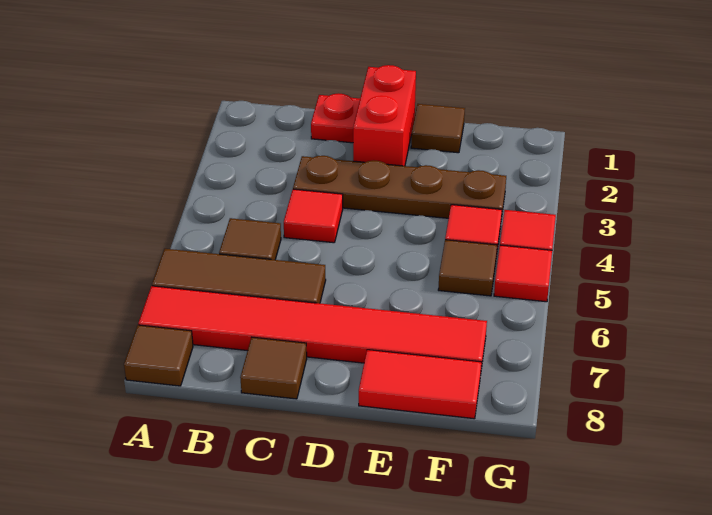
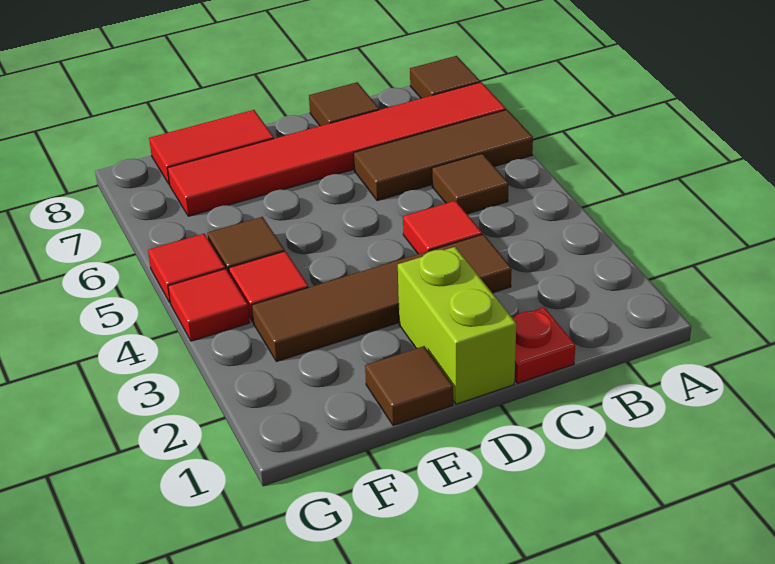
brown 1x4 plate [293,156,506,219] -> brown 1x4 tile [252,234,512,362]
red 1x2 brick [353,65,416,166] -> lime 1x2 brick [398,247,516,404]

